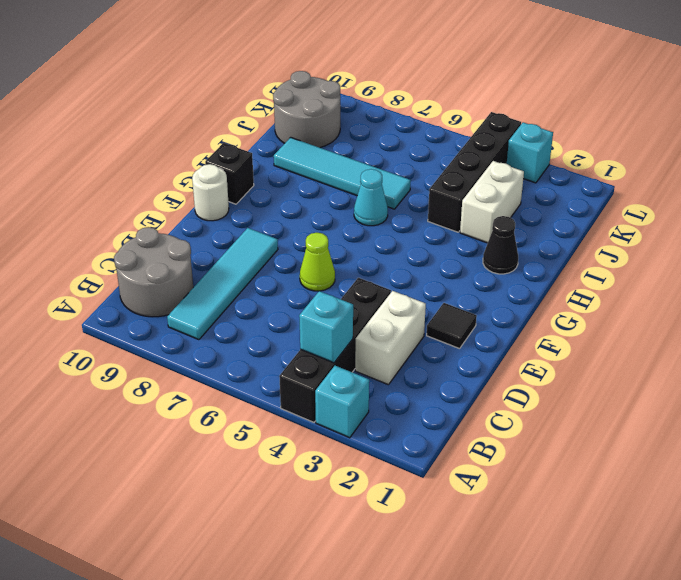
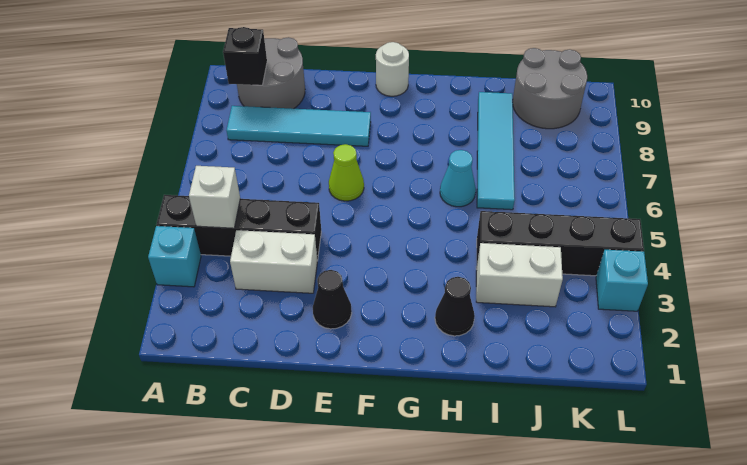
cyan 1x1 brick [299,291,353,363] -> white 1x1 brick [189,166,240,228]
black 1x1 tile [427,303,477,349] -> black 1x1 cone [313,270,352,329]
black 1x1 brick [205,143,254,204] -> black 1x1 brick moved to [223,27,267,85]

